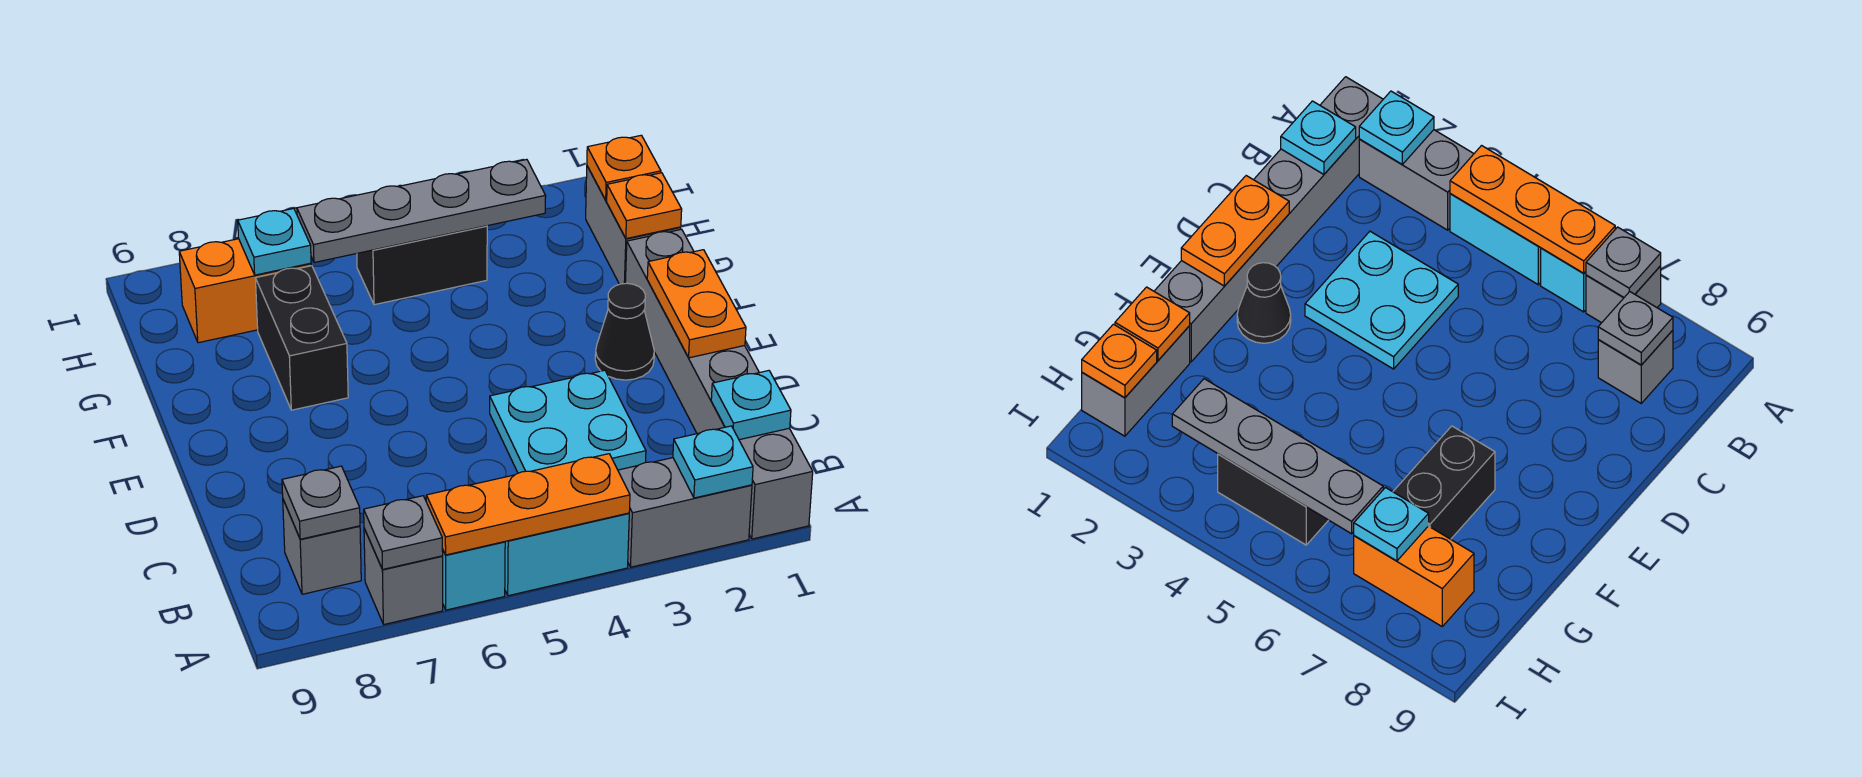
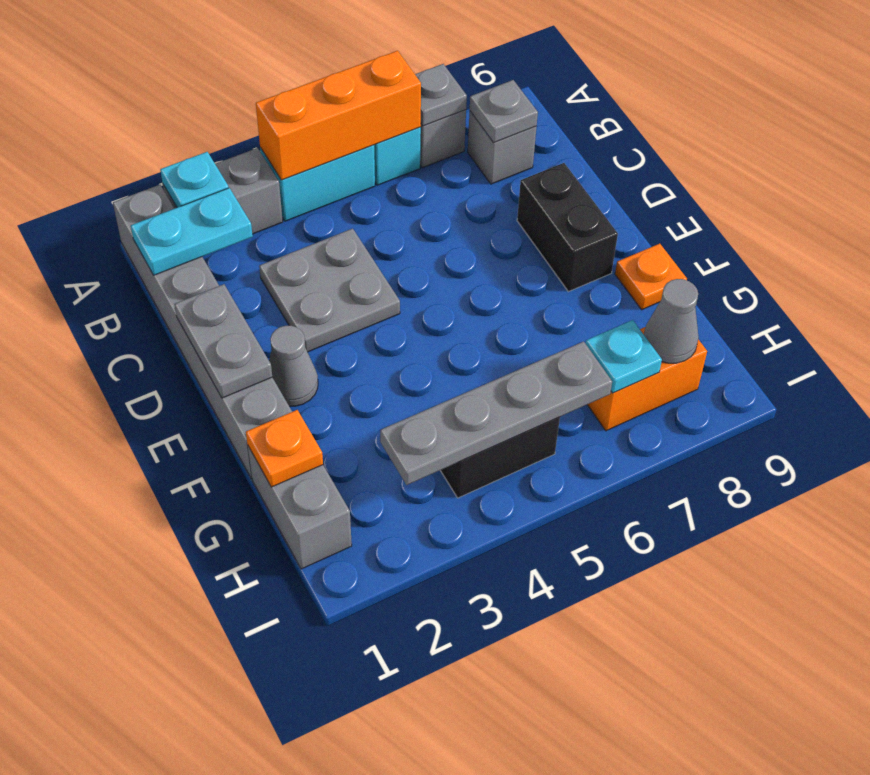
orange 1x3 plate [426,454,630,555] -> orange 1x3 brick [256,51,421,180]
cyan 1x1 plate [711,371,791,440] -> cyan 1x2 plate [131,188,253,275]
cyan 2x2 plate [490,370,646,473] -> grey 2x2 plate [259,228,400,352]
orange 1x2 plate [647,250,746,358] -> grey 1x2 plate [175,284,272,398]
black 1x1 cone [595,283,654,380] -> grey 1x1 cone [269,326,318,406]
black 1x2 brick [256,266,348,410] -> black 1x2 brick moved to [517,163,618,292]
orange 1x1 plate [587,135,661,200] -> orange 1x1 plate moved to [615,244,687,310]
none -> grey 1x1 cone [644,279,699,363]

